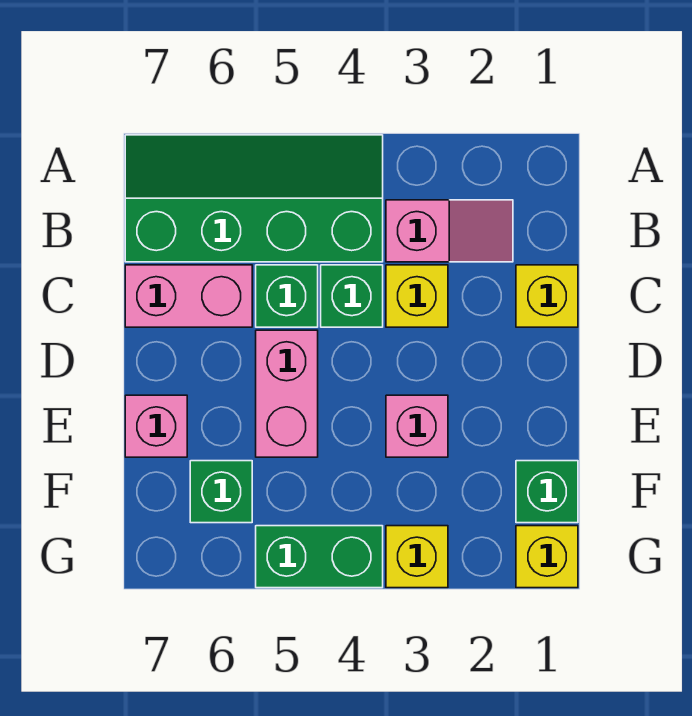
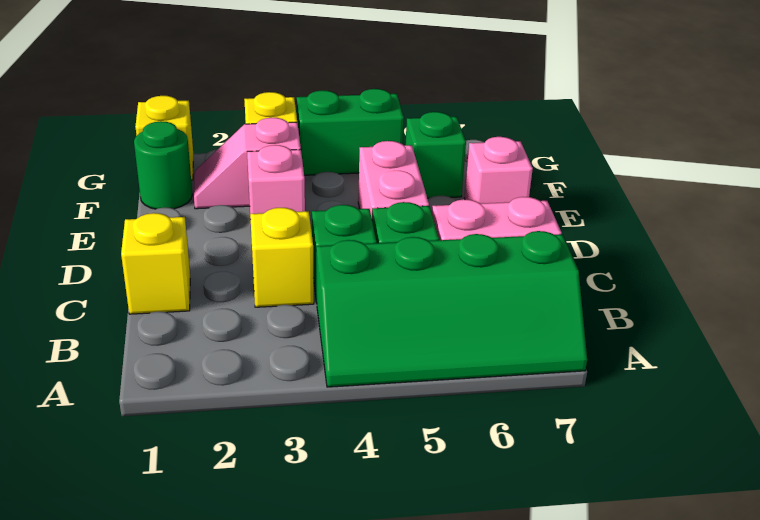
pink 1x2 slope [386,200,513,262] -> pink 1x2 slope moved to [194,118,301,209]
green 1x1 brick [516,461,578,523] -> green 1x1 round brick [134,121,192,209]

